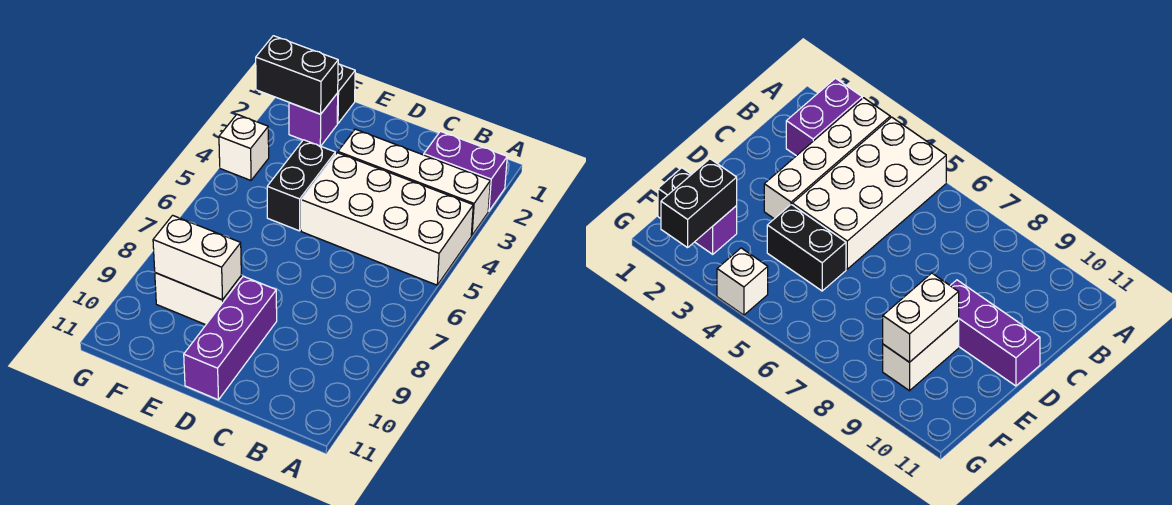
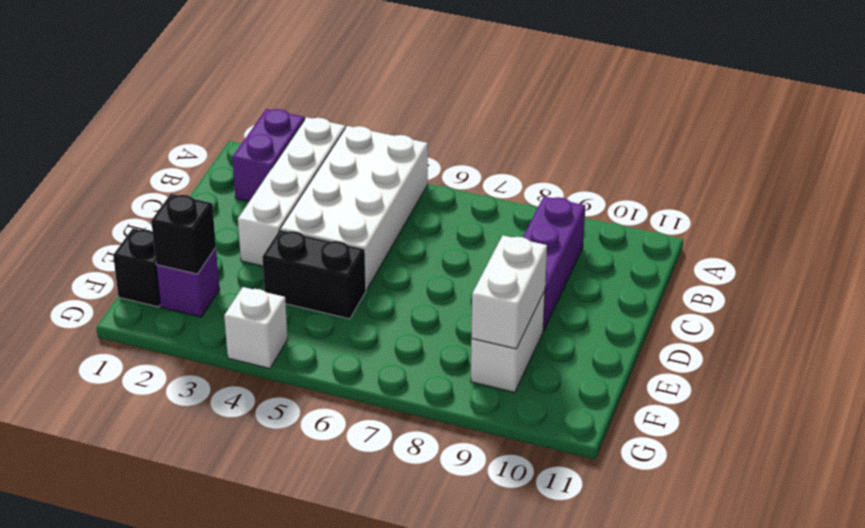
purple 1x3 brick [184,276,277,400] -> purple 1x3 brick turned to [523,196,585,331]
black 1x2 brick [256,36,338,114] -> black 1x1 brick [151,194,216,274]

